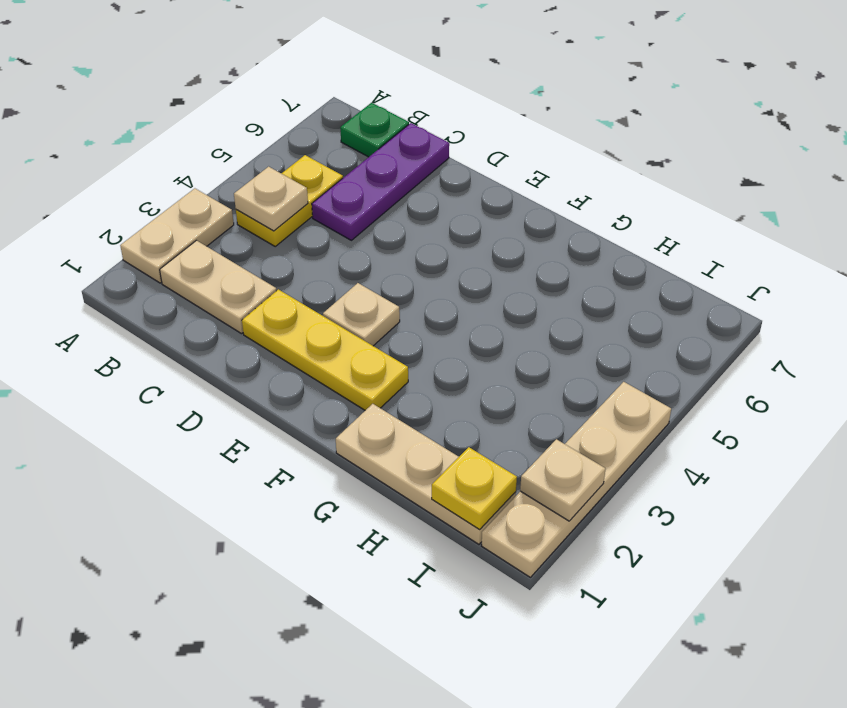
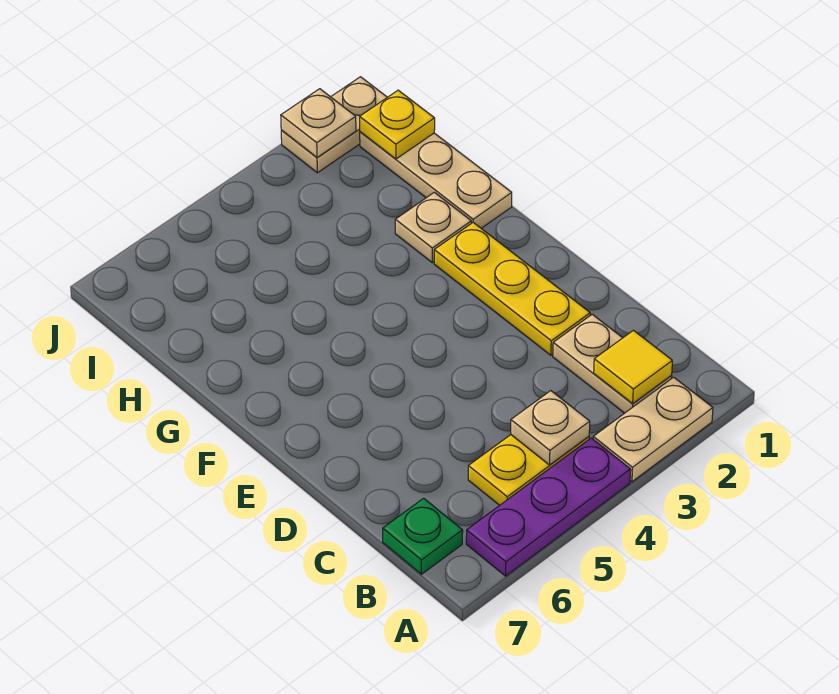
none -> yellow 1x1 tile [594,330,672,404]
purple 1x3 plate [312,123,449,240] -> purple 1x3 plate moved to [466,438,631,576]
tan 1x1 plate [323,283,400,346] -> tan 1x1 plate moved to [395,192,471,263]
tan 1x4 plate [482,382,671,577] -> tan 1x2 plate [281,77,387,173]

